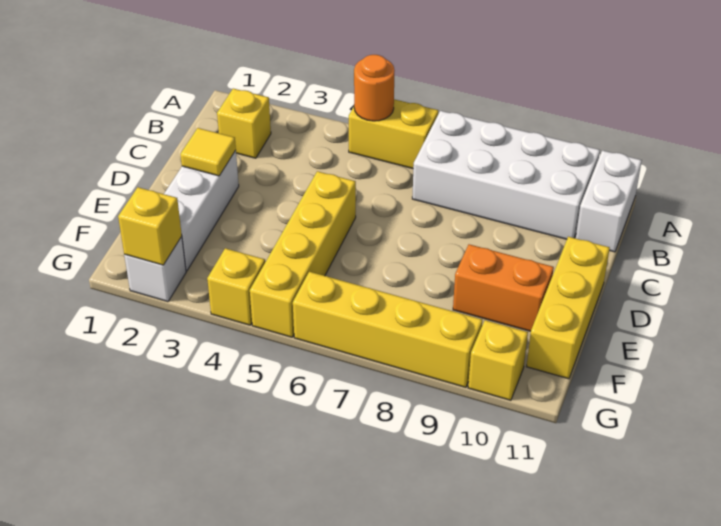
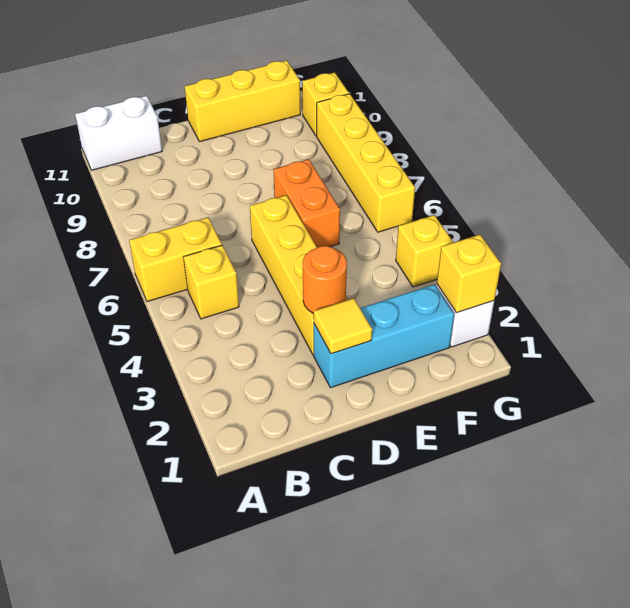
yellow 1x2 brick [349,99,438,169] -> yellow 1x2 brick turned to [129,218,222,302]
orange 1x1 round brick [354,55,394,121] -> orange 1x1 round brick moved to [303,246,347,313]
white 2x4 brick [412,111,600,239] -> none
yellow 1x1 brick [217,89,271,158] -> yellow 1x1 brick moved to [184,245,239,319]
white 1x3 brick [164,150,239,271] -> cyan 1x3 brick [314,284,454,388]
yellow 1x4 brick [250,171,356,337] -> yellow 1x4 brick turned to [250,195,347,355]
orange 1x2 brick [453,244,554,331] -> orange 1x2 brick moved to [273,159,340,248]

